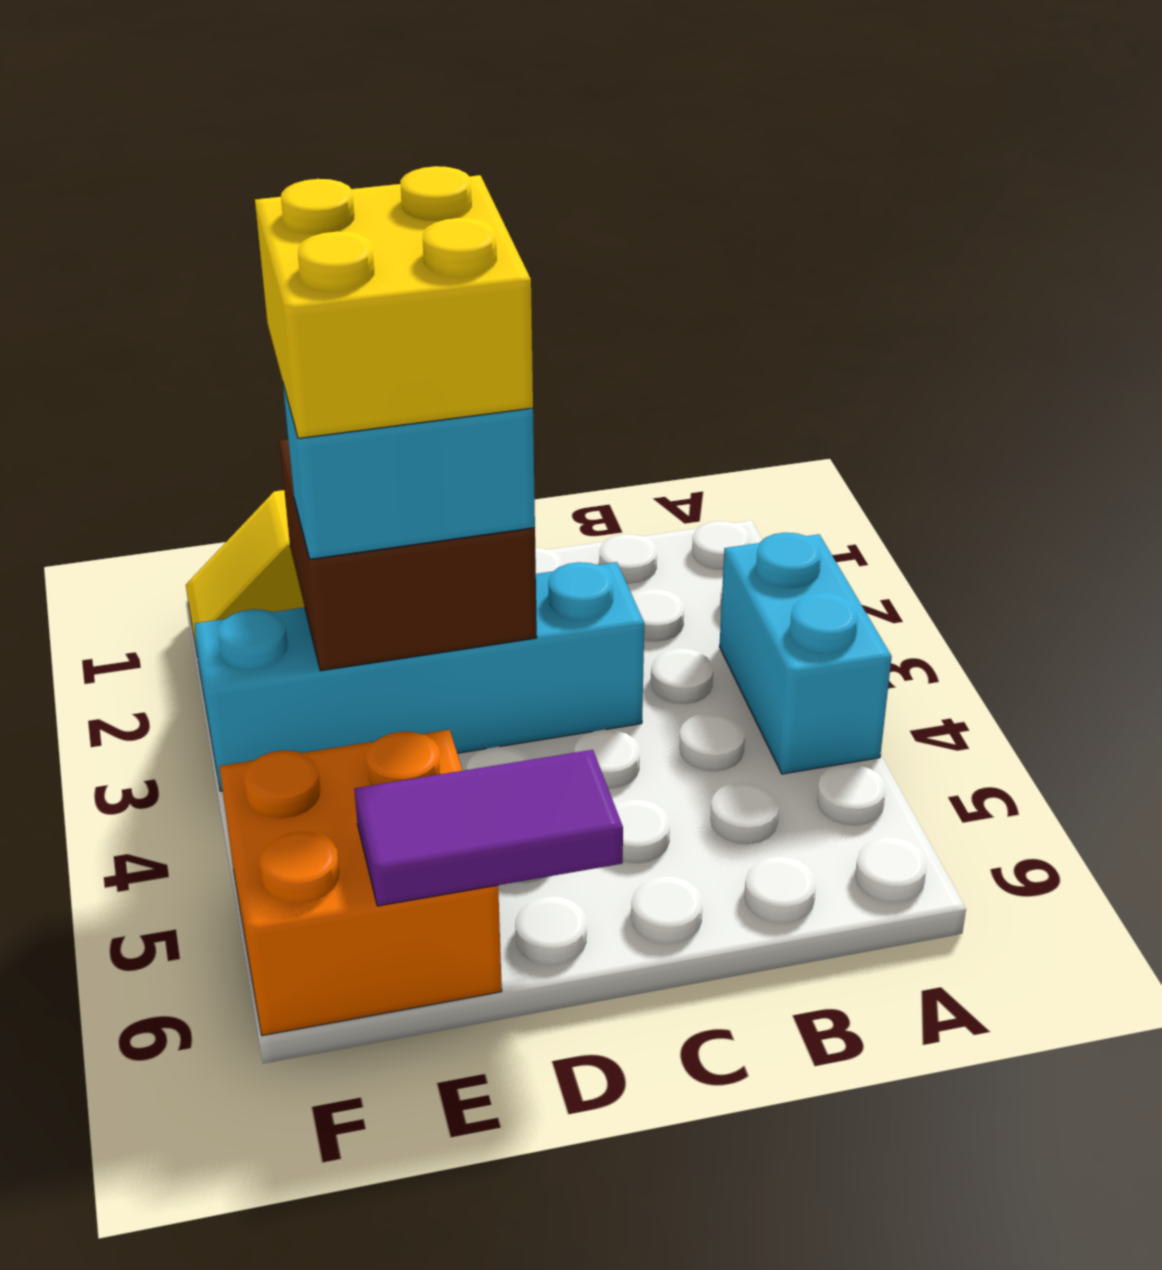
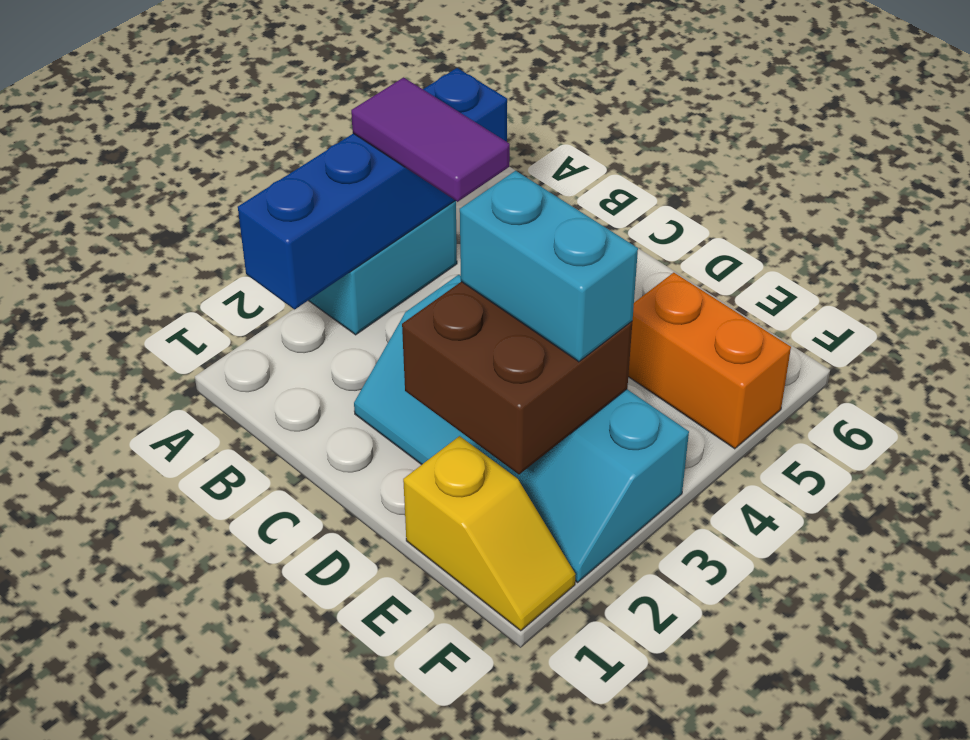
none -> blue 1x4 brick [238,68,507,309]
yellow 2x2 brick [255,166,533,438] -> none
purple 1x2 tile [354,750,623,906] -> purple 1x2 tile moved to [351,77,510,202]
orange 2x2 brick [219,730,502,1036] -> orange 1x2 brick [628,273,791,449]

